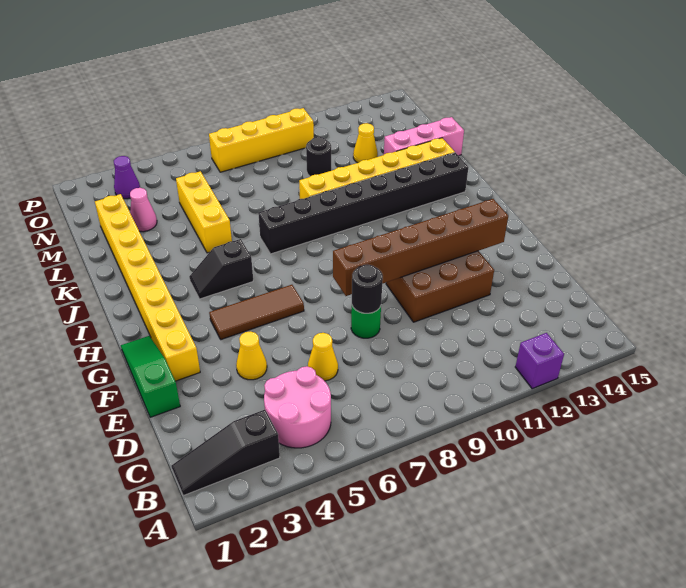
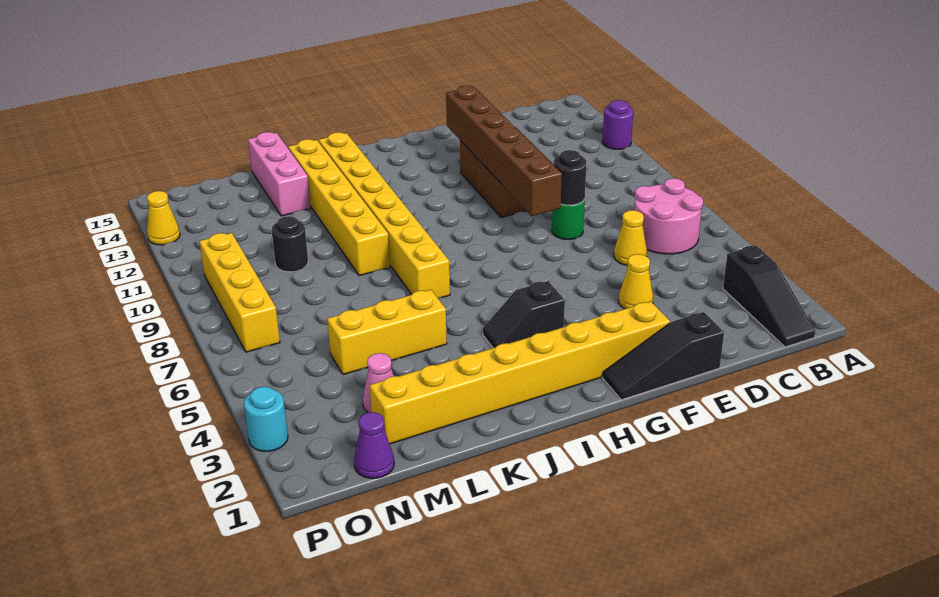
purple 1x1 brick [515,333,564,389] -> purple 1x1 round brick [603,100,633,149]
pink 2x2 round brick [264,366,331,448] -> pink 2x2 round brick moved to [634,178,703,254]
green 1x3 slope [121,336,180,417] -> black 1x3 slope [603,312,724,400]
brown 1x3 tile [209,285,304,340] -> none
black 1x2 slope [189,239,253,299] -> black 1x2 slope turned to [483,281,565,348]
black 1x8 brick [258,153,468,254] -> yellow 1x8 brick [318,132,450,298]
yellow 1x1 cone [353,123,378,163] -> yellow 1x1 cone moved to [147,191,180,245]
purple 1x1 cone [114,156,140,199] -> purple 1x1 cone moved to [354,412,394,478]
none -> cyan 1x1 round brick [244,387,288,451]

